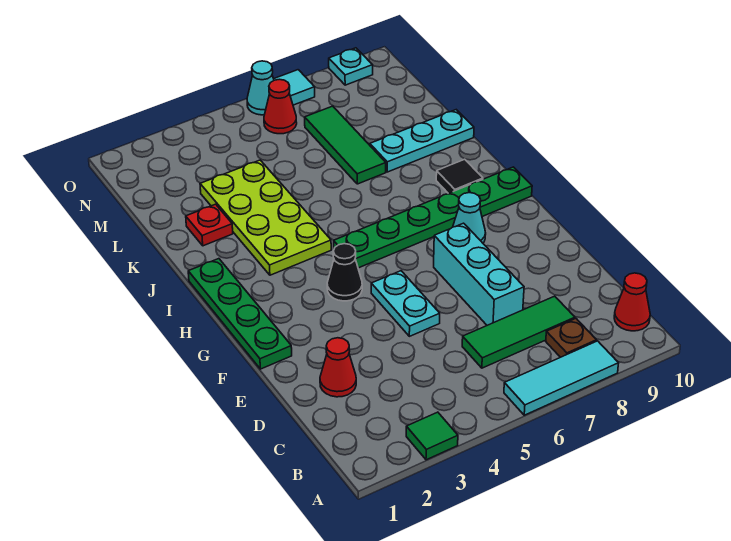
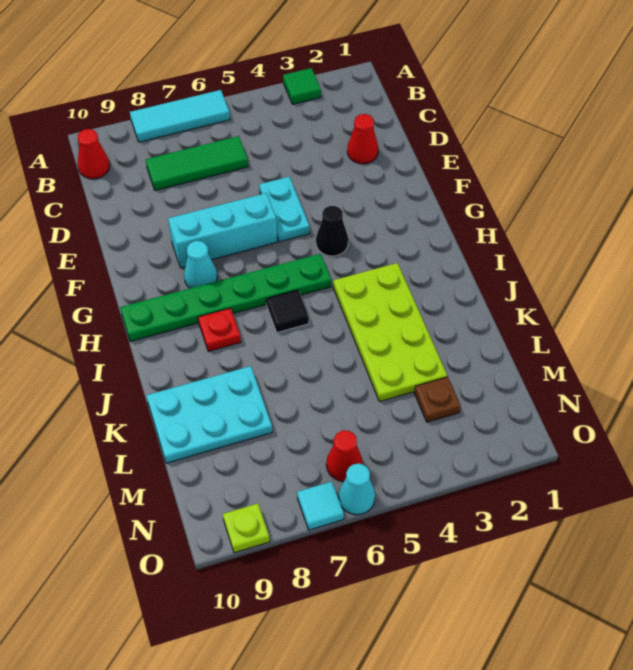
brown 1x1 plate [546,319,597,357] -> brown 1x1 plate moved to [414,377,461,422]
cyan 1x3 brick [434,223,524,325] -> cyan 1x3 brick turned to [168,193,277,268]
green 1x4 plate [188,259,292,369] -> none
black 1x1 tile [436,159,483,193] -> black 1x1 tile moved to [266,290,309,332]
red 1x1 plate [186,204,233,246] -> red 1x1 plate moved to [198,308,241,352]
green 1x3 tile [305,106,386,184] -> none
cyan 1x3 plate [370,110,474,172] -> cyan 2x3 plate [146,366,272,463]
cyan 1x1 plate [329,48,373,85] -> lime 1x1 plate [223,504,270,553]

